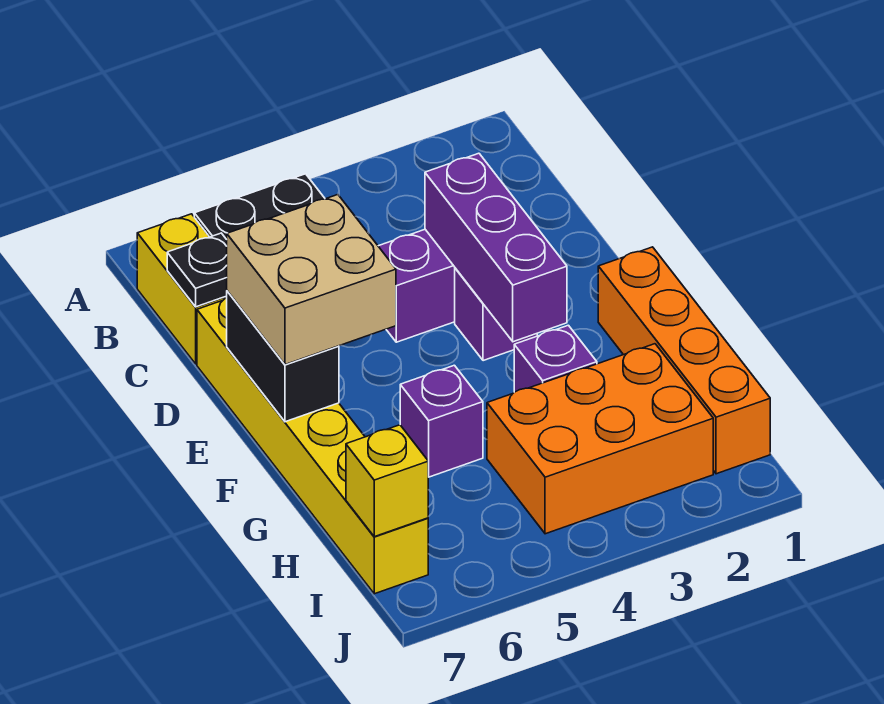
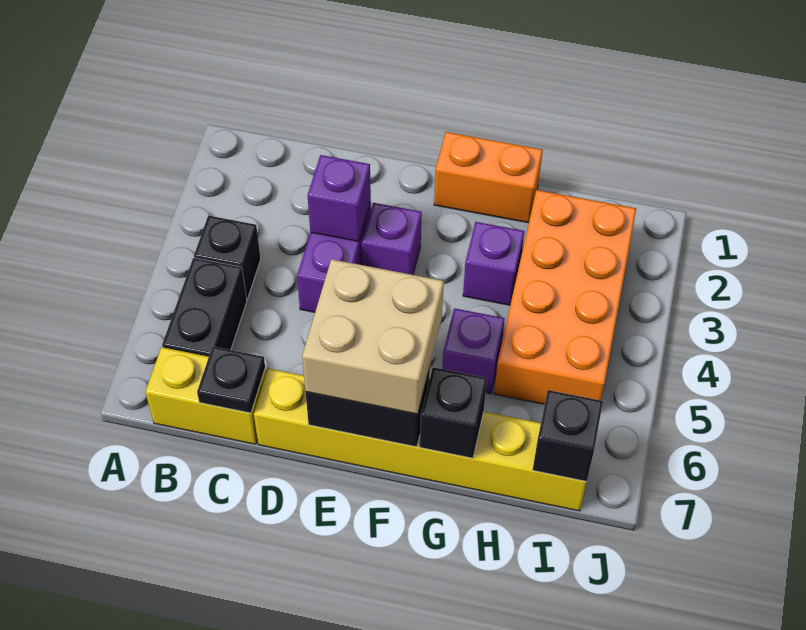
none -> black 1x1 brick [194,216,261,299]
purple 1x3 brick [425,153,567,342] -> purple 1x1 brick [308,155,371,241]
orange 1x4 brick [598,247,770,474] -> orange 1x2 brick [434,132,543,223]
none -> black 1x1 brick [420,367,487,458]
orange 2x3 brick [487,344,713,534] -> orange 2x4 brick [494,190,636,404]
yellow 1x1 brick [346,425,428,537] -> black 1x1 brick [533,390,603,482]

